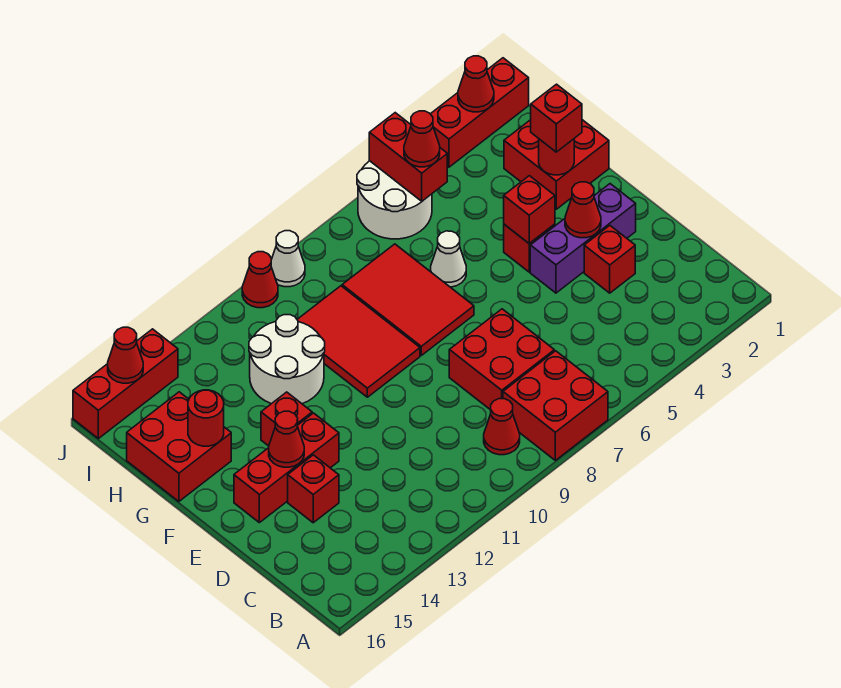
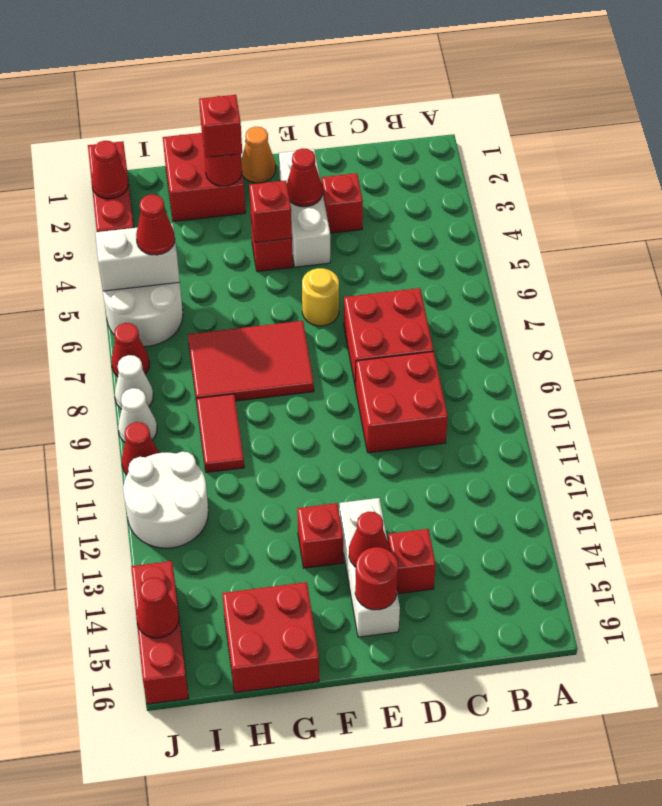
red 2x2 brick [503,351,608,460] -> red 2x2 brick moved to [355,352,448,453]
red 1x1 cone [484,399,520,455] -> red 1x1 cone moved to [111,323,150,377]
purple 1x3 brick [530,184,636,293] -> white 1x3 brick [279,149,330,267]
none -> yellow 1x1 round brick [302,268,339,326]
red 1x3 brick [234,413,339,523] -> white 1x3 brick [339,498,400,637]
none -> orange 1x1 cone [241,127,276,183]
red 2x3 tile [297,286,420,397] -> red 1x2 tile [196,394,244,472]
white 1x1 cone [431,231,466,287] -> white 1x1 cone moved to [115,355,153,409]
white 2x2 round brick [249,315,325,404] -> white 2x2 round brick moved to [123,452,208,548]
red 1x1 round brick [188,390,224,446] -> red 1x1 round brick moved to [355,547,398,610]
red 1x2 brick [369,113,447,201] -> white 1x2 brick [95,224,180,291]

